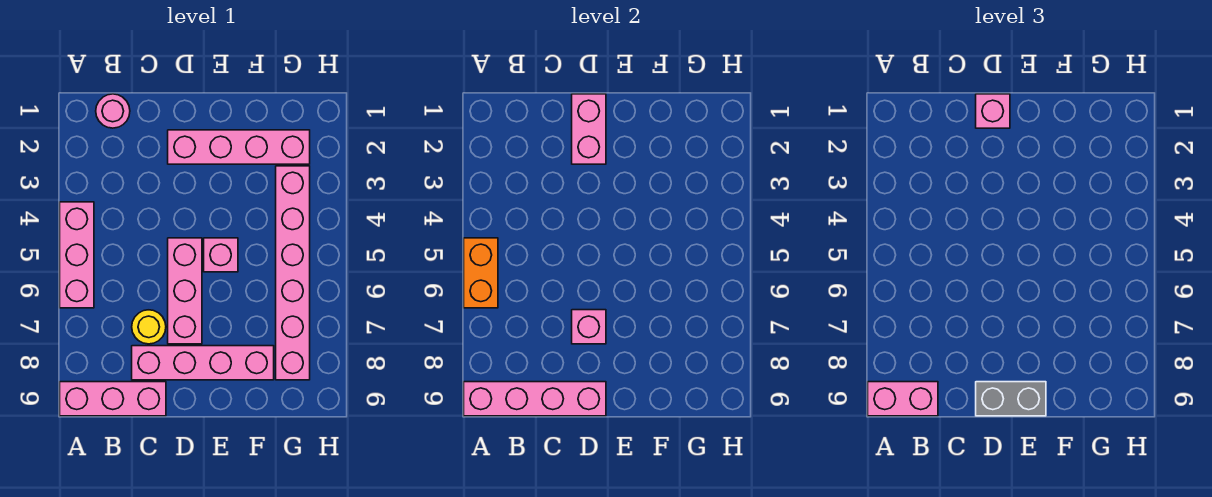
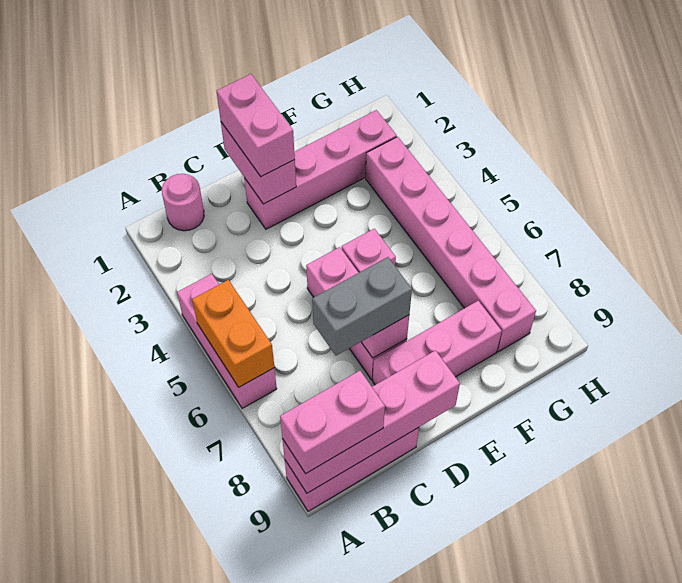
yellow 1x1 round brick [132,310,166,344] -> none
pink 1x4 brick [132,346,274,380] -> pink 1x3 brick [373,301,502,385]
pink 1x1 brick [976,94,1010,128] -> pink 1x2 brick [216,74,295,176]
grey 1x2 brick [976,382,1046,416] -> grey 1x2 brick moved to [312,257,412,356]

